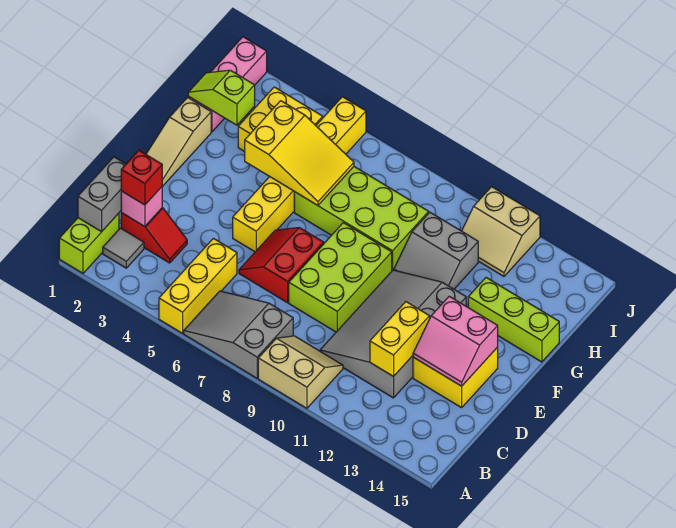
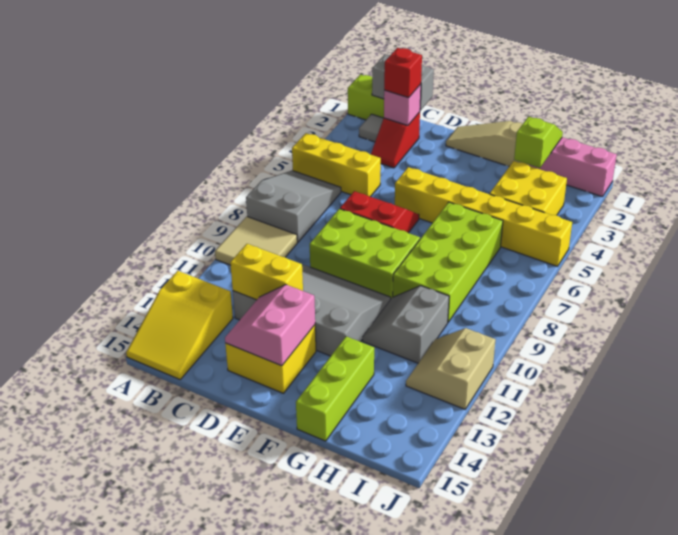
tan 2x2 slope [258,336,343,408] -> tan 2x2 tile [215,216,297,265]
yellow 2x3 slope [245,101,354,205] -> yellow 2x3 slope moved to [126,271,233,379]

